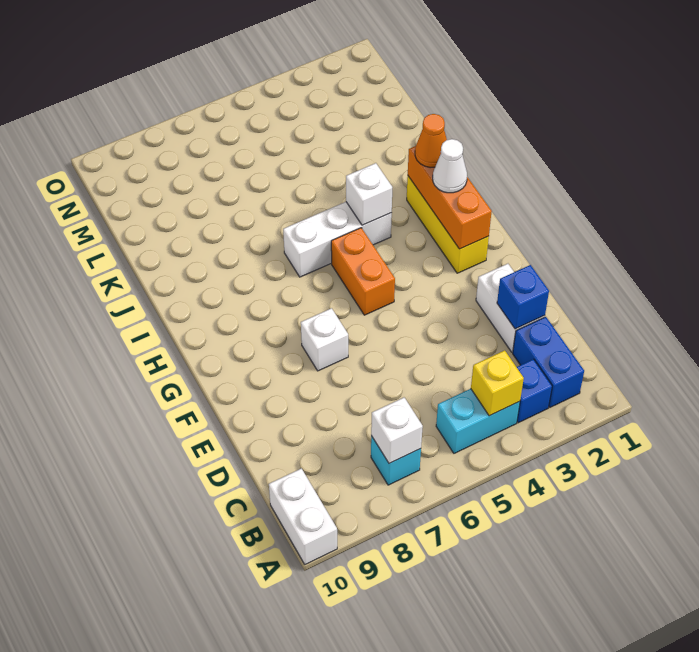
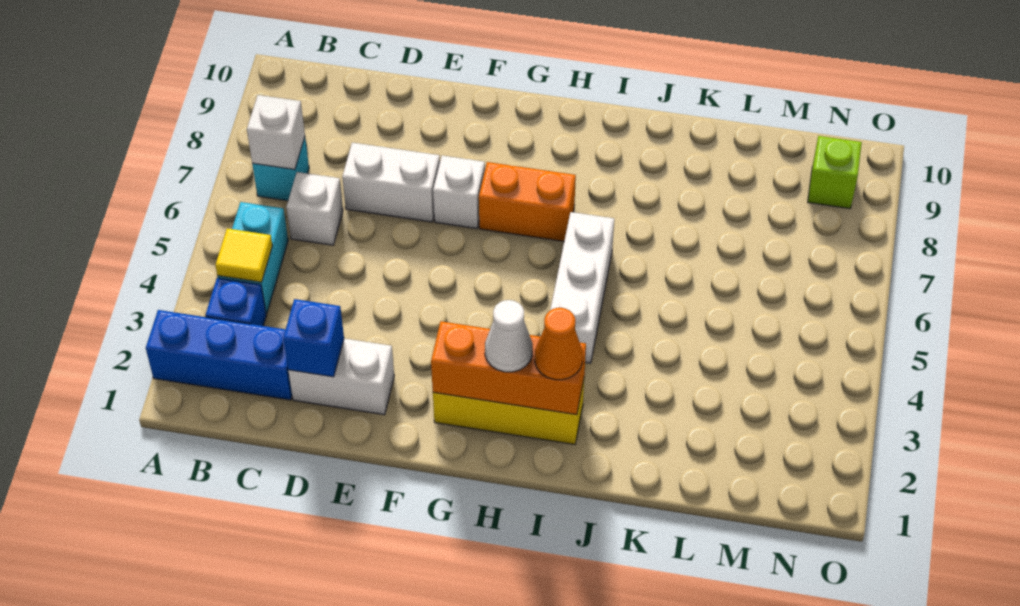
white 1x2 brick [269,468,337,564] -> white 1x2 brick moved to [342,143,440,222]
blue 1x2 brick [513,317,584,407] -> blue 1x3 brick [146,310,292,400]
yellow 1x1 brick [471,350,524,416] -> yellow 1x1 tile [215,228,272,282]
orange 1x2 brick [331,228,395,315] -> orange 1x2 brick moved to [479,162,576,241]
white 1x1 brick [346,163,392,225] -> white 1x1 brick moved to [286,172,343,245]
none -> lime 1x1 brick [808,136,862,209]

